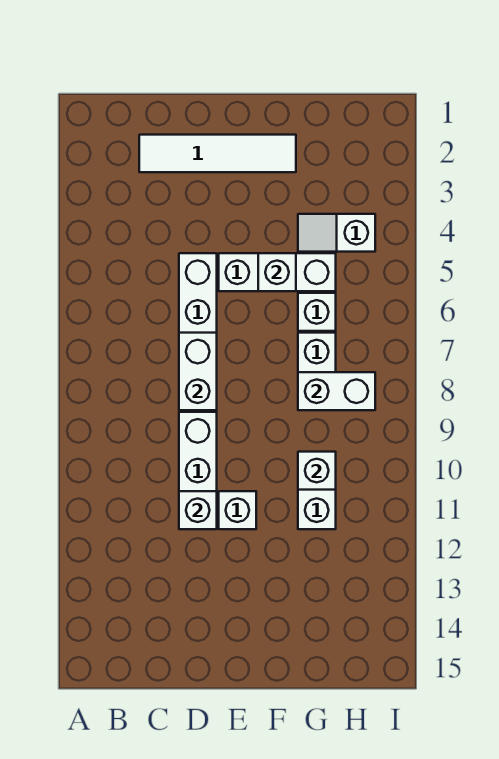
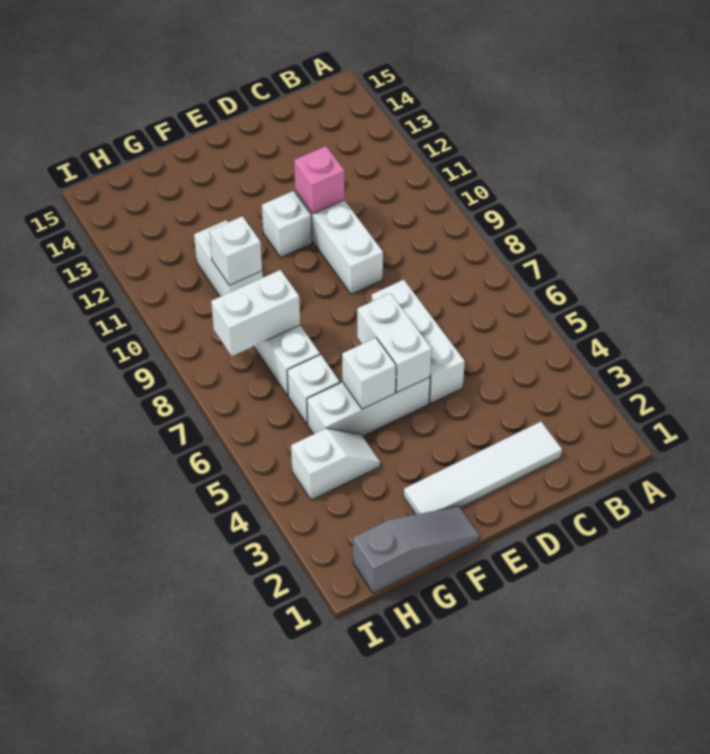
white 1x2 brick [179,333,217,410] -> white 1x2 brick moved to [357,293,432,392]
white 1x1 brick [179,491,217,529] -> pink 1x1 brick [294,146,345,214]
none -> grey 1x3 slope [353,506,480,593]

